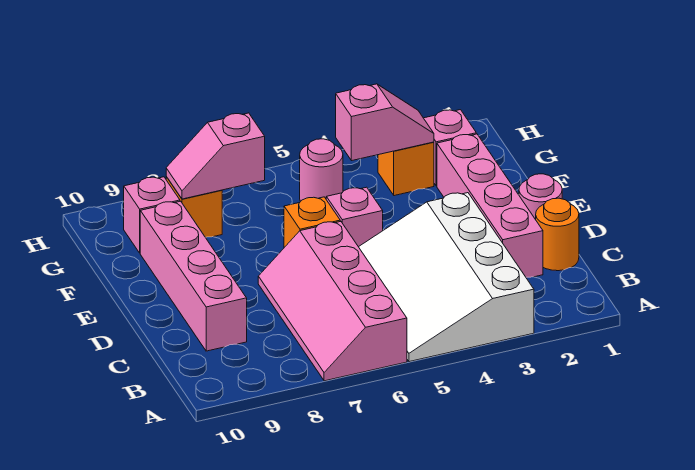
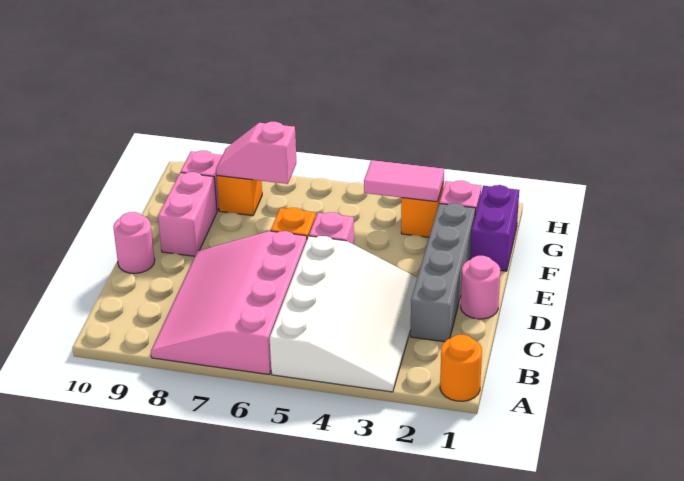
white 3x4 slope [359,193,534,362] -> white 3x4 slope turned to [270,236,418,392]
pink 2x4 slope [258,221,407,381] -> pink 3x4 slope [151,231,307,374]
orange 1x1 round brick [536,198,579,271] -> orange 1x1 round brick moved to [440,335,482,401]
pink 1x4 brick [437,134,543,277] -> grey 1x4 brick [411,203,476,342]
pink 1x4 brick [140,201,247,351] -> pink 1x2 brick [158,172,217,256]
none -> purple 1x2 brick [470,185,519,271]
pink 1x2 slope [336,84,434,161] -> pink 1x2 tile [364,160,444,202]
pink 1x1 round brick [300,139,343,202] -> pink 1x1 round brick moved to [113,212,155,273]

